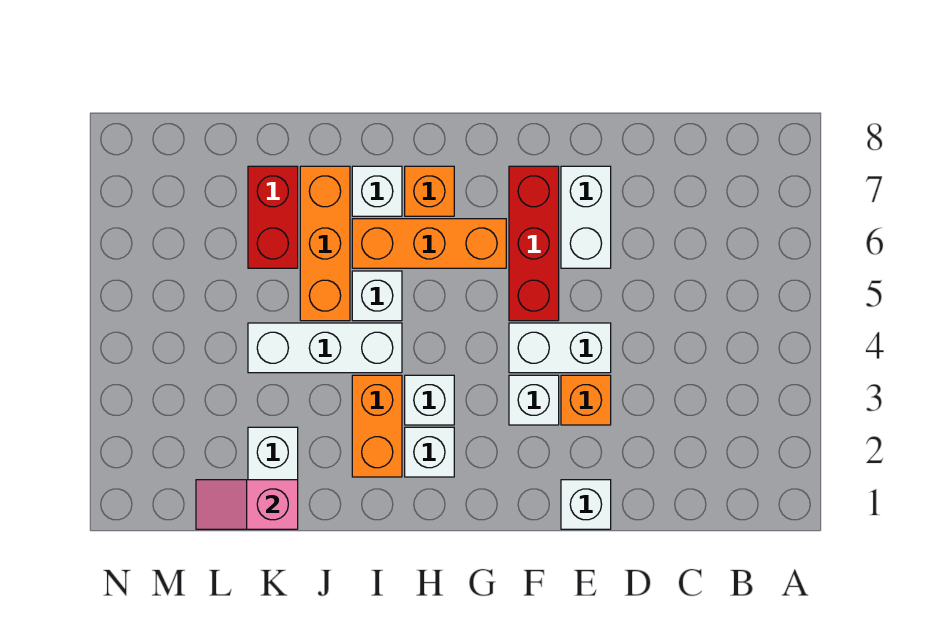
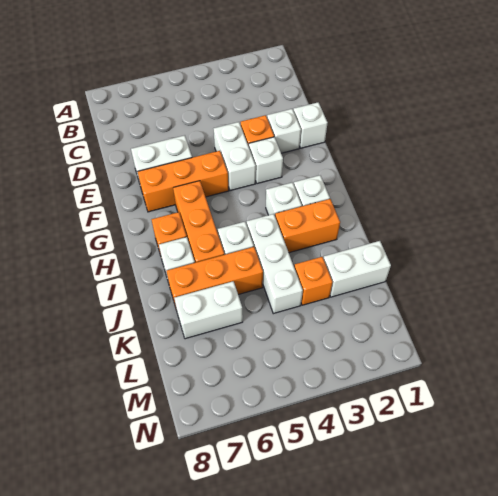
none -> white 1x1 brick [267,109,301,153]
red 1x3 brick [509,166,559,321] -> orange 1x3 brick [137,151,229,212]
pink 1x2 slope [196,480,298,529] -> none
none -> orange 1x1 brick [294,257,332,305]
red 1x2 brick [248,166,298,268] -> white 1x2 brick [174,281,243,339]

